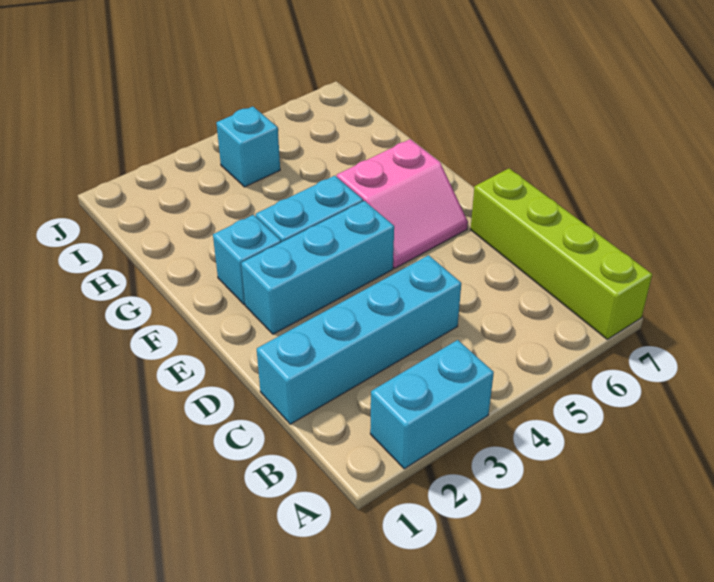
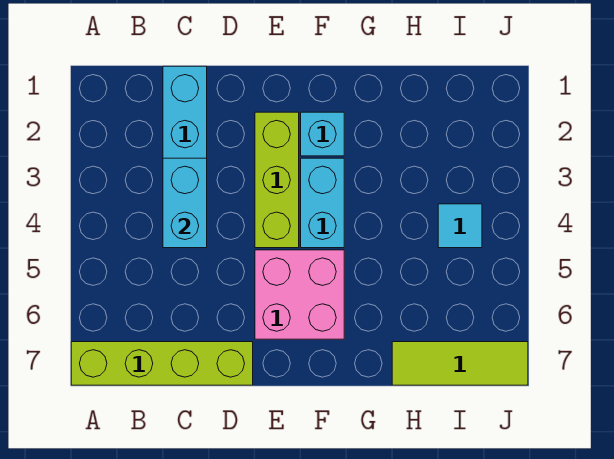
cyan 1x2 brick [370,340,494,469] -> cyan 1x2 brick moved to [163,158,207,248]
cyan 1x3 brick [241,201,394,334] -> lime 1x3 brick [255,112,299,248]
pink 2x2 slope [337,139,468,268] -> pink 2x2 brick [255,250,344,339]
none -> lime 1x3 tile [392,342,528,385]
cyan 1x1 brick [216,107,280,187] -> cyan 1x1 tile [438,204,482,248]

